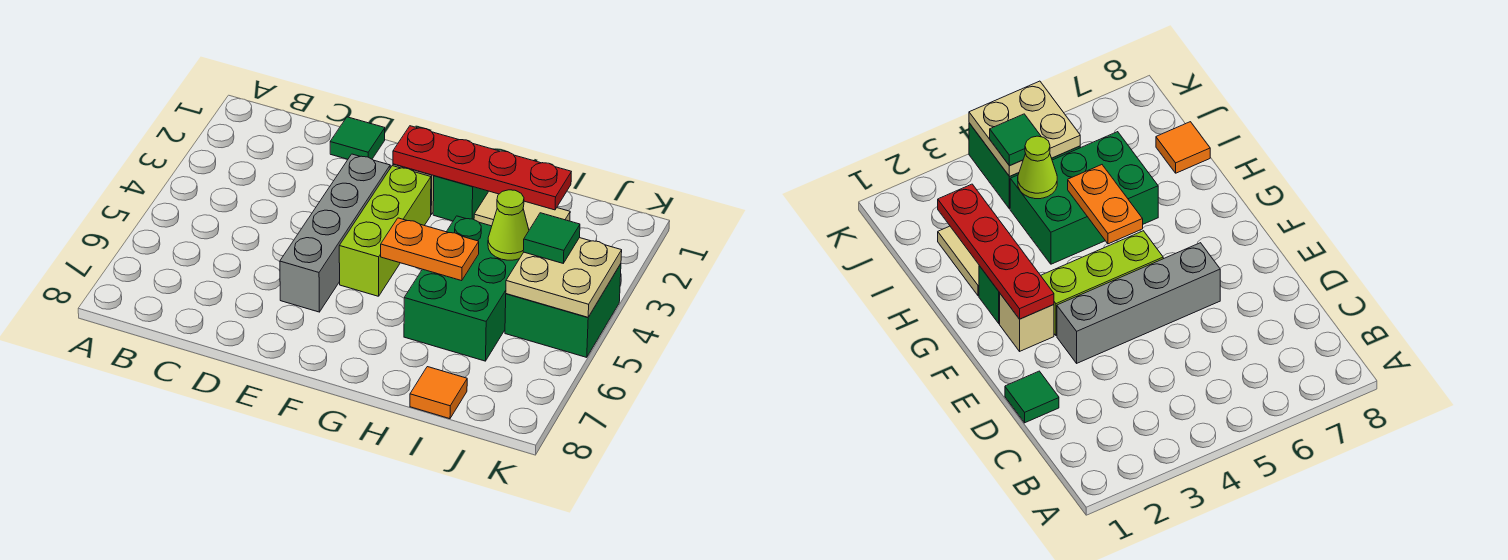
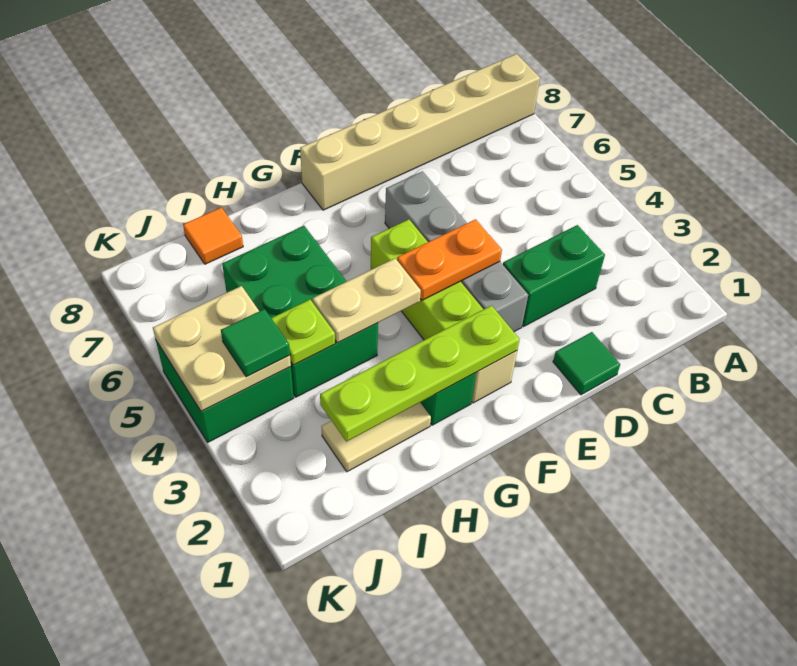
none -> tan 1x6 brick [300,54,540,210]
none -> green 1x2 brick [503,225,605,326]
red 1x4 plate [393,126,571,210] -> lime 1x4 plate [320,305,520,442]
none -> tan 1x2 plate [312,259,421,343]
orange 1x2 plate [381,218,479,281] -> orange 1x2 plate moved to [397,219,502,300]
lime 1x1 cone [488,190,529,260] -> lime 1x1 plate [271,300,335,365]

